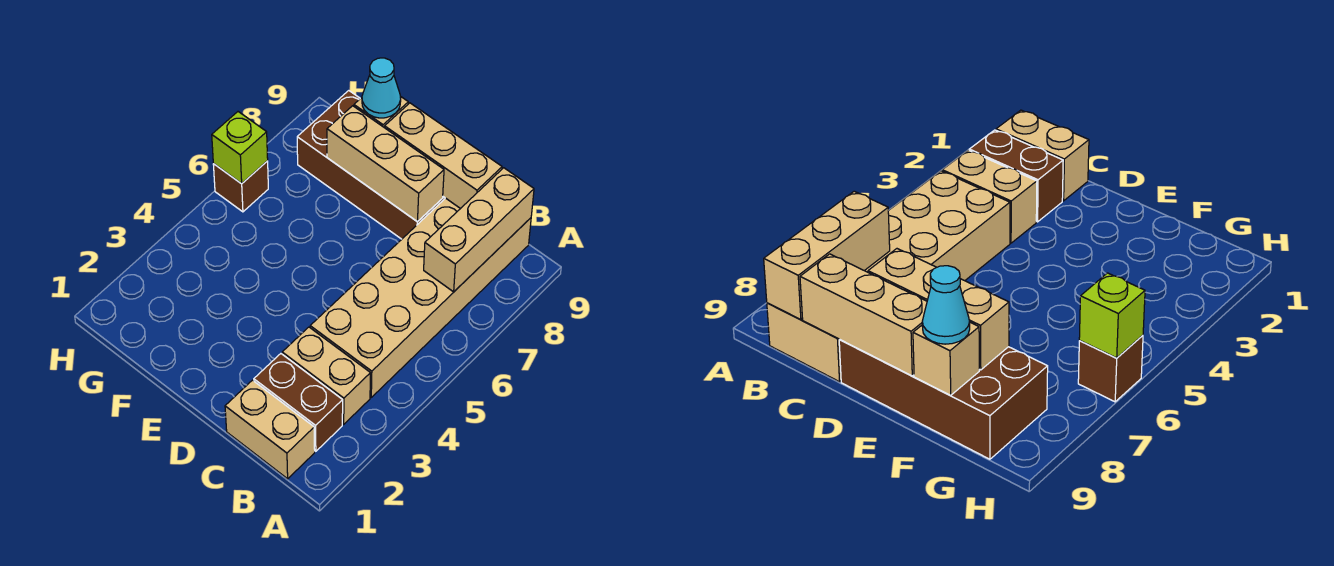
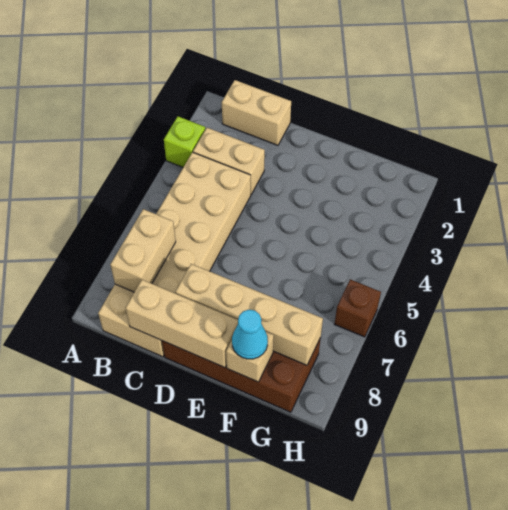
brown 1x2 brick [254,354,343,451] -> none
tan 1x3 brick [424,168,534,292] -> tan 1x2 brick [110,209,176,292]
tan 1x3 brick [327,106,444,221] -> tan 1x4 brick [175,264,323,365]
lime 1x1 brick [212,112,268,184] -> lime 1x1 brick moved to [164,117,206,167]

